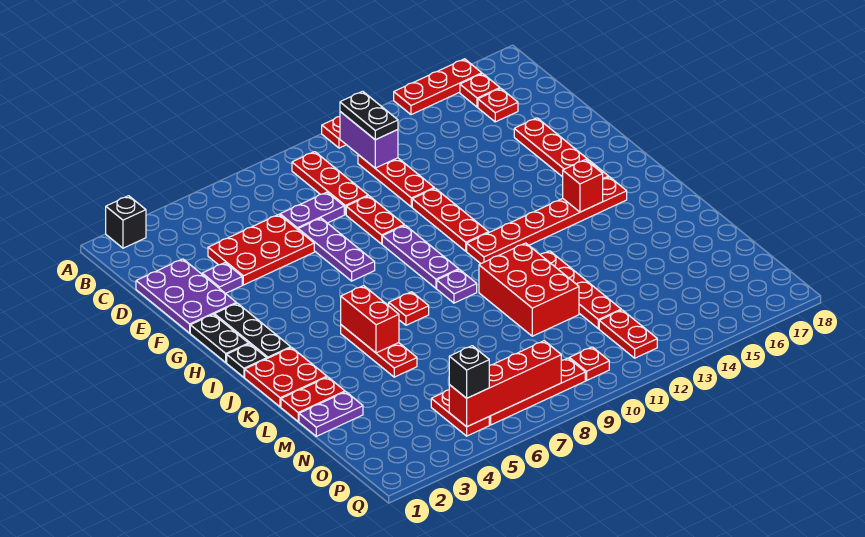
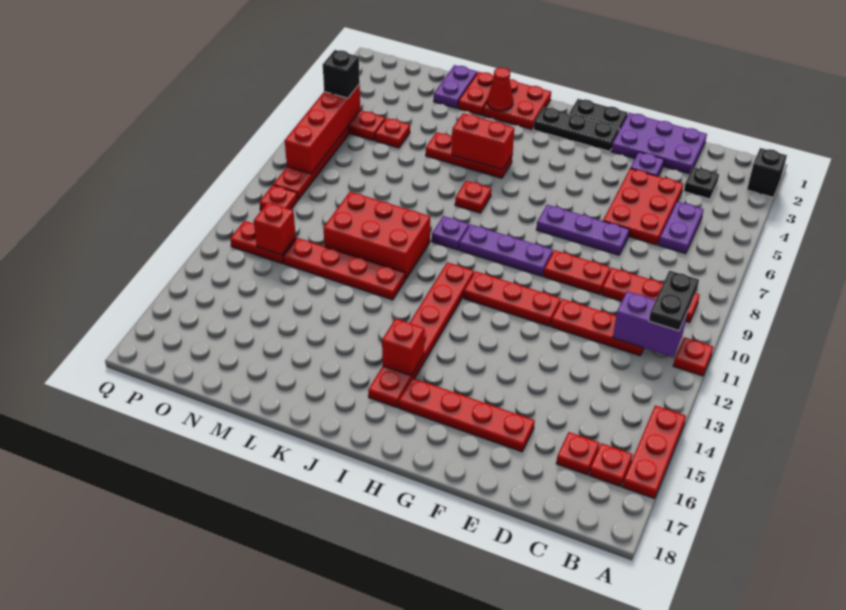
black 1x2 plate [340,91,398,140] -> black 1x2 plate turned to [649,271,699,331]
purple 1x2 plate [280,192,344,229] -> purple 1x2 plate moved to [659,202,704,254]
black 1x1 plate [227,344,267,377] -> black 1x1 plate moved to [684,167,719,199]
none -> red 1x1 cone [487,67,513,111]
none -> red 1x1 plate [375,118,410,148]
none -> red 1x1 brick [254,203,296,255]

